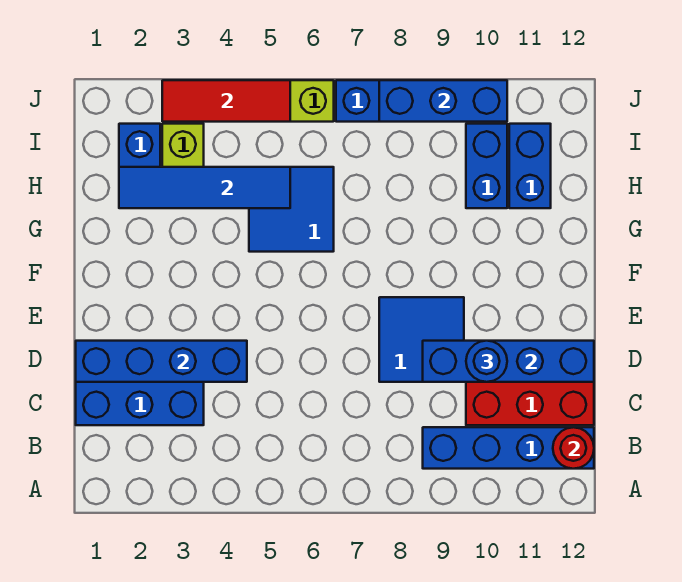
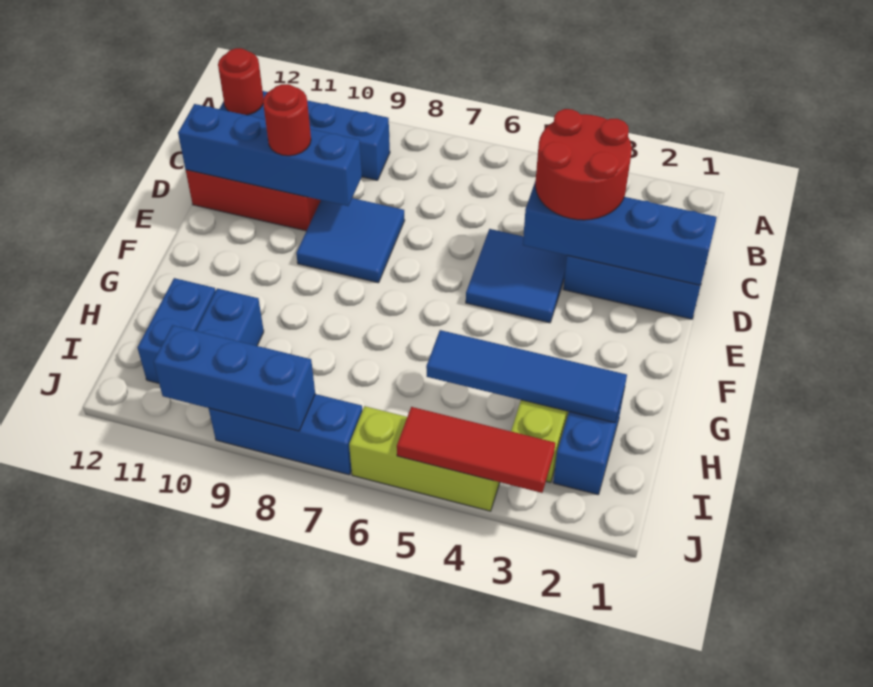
none -> red 2x2 round brick [535,109,632,220]
blue 1x1 round brick [466,341,507,382] -> red 1x1 round brick [263,84,311,156]
blue 2x2 tile [249,167,334,252] -> blue 2x2 tile moved to [466,229,567,323]

